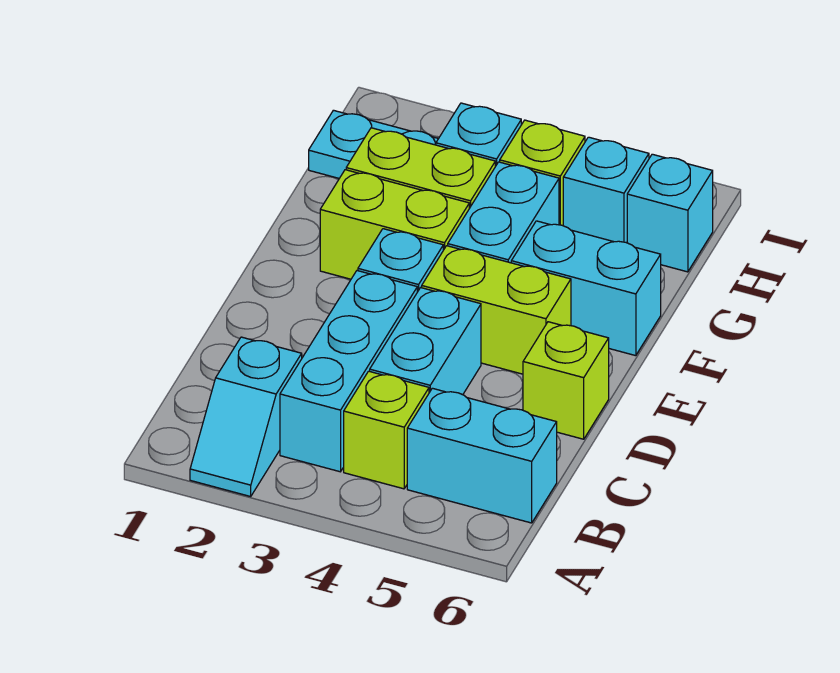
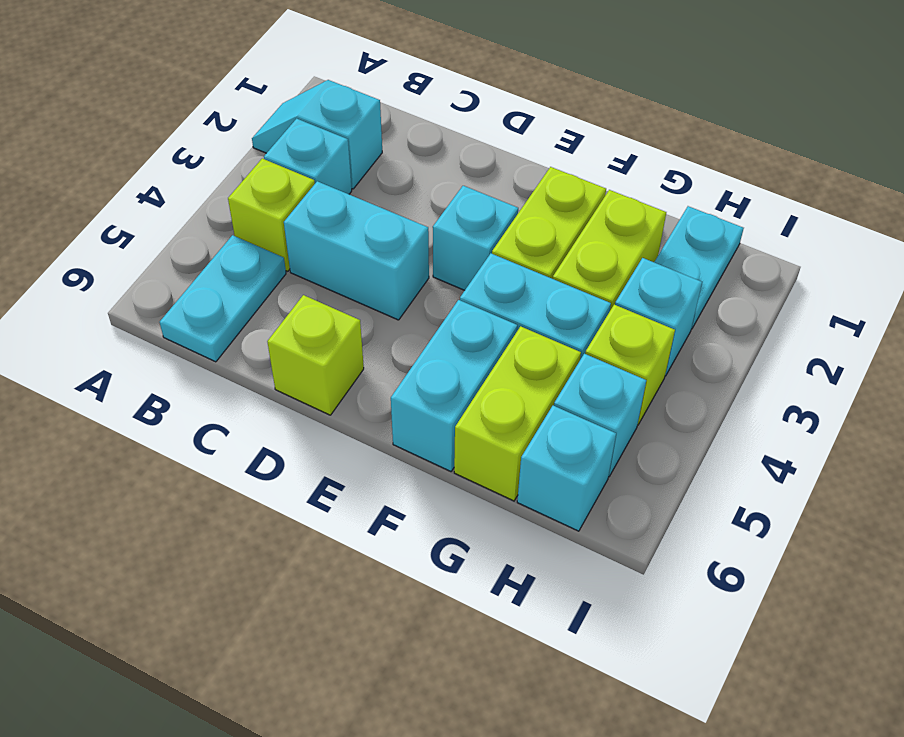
cyan 1x3 brick [280,271,417,472] -> cyan 1x1 brick [264,119,352,194]
cyan 1x2 brick [407,388,557,523] -> cyan 1x2 plate [160,235,286,362]
lime 1x2 brick [422,246,571,374] -> lime 1x2 brick moved to [454,326,581,501]

